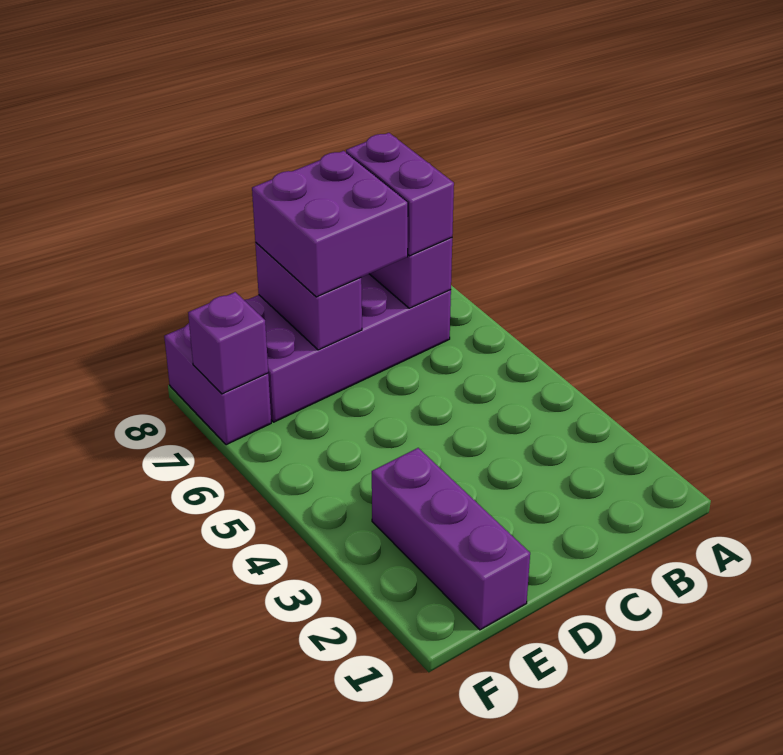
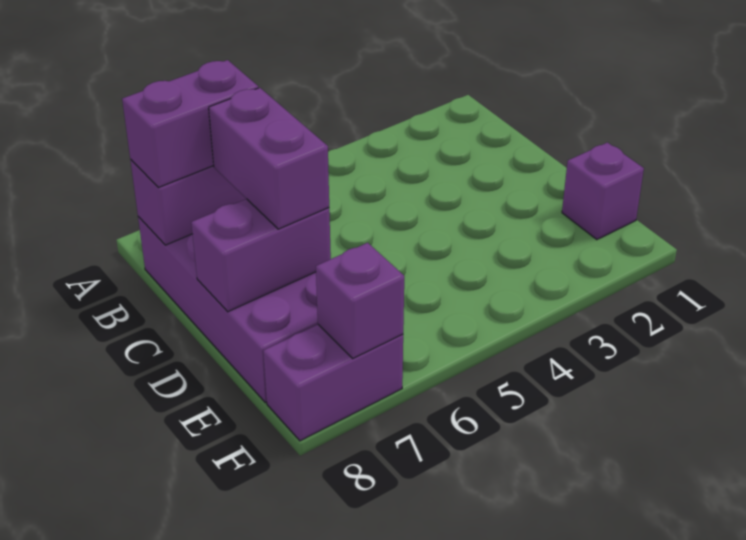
purple 2x2 brick [252,151,408,297] -> purple 1x2 brick [209,88,329,229]
purple 1x3 brick [372,448,530,630] -> purple 1x1 brick [562,142,644,240]

